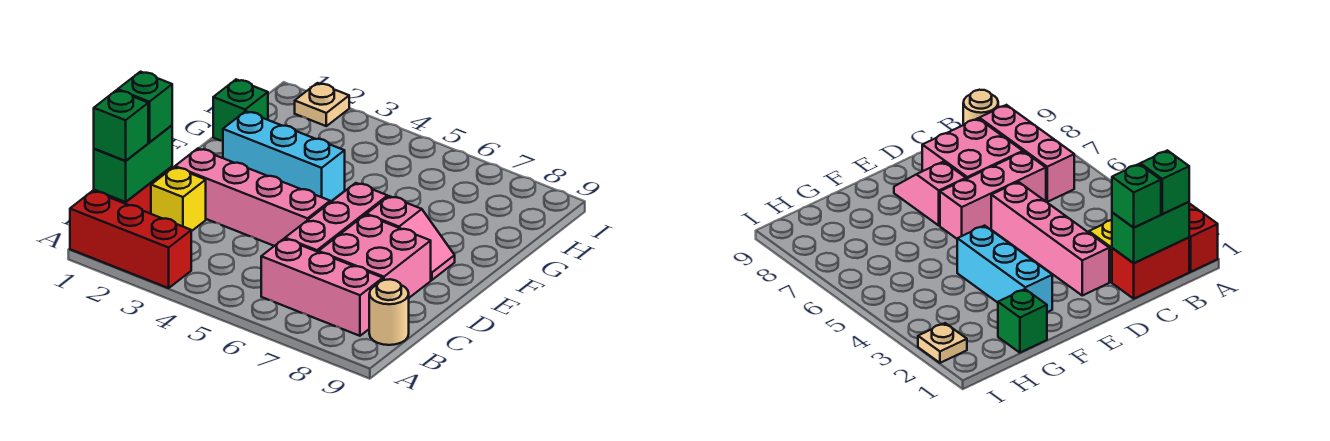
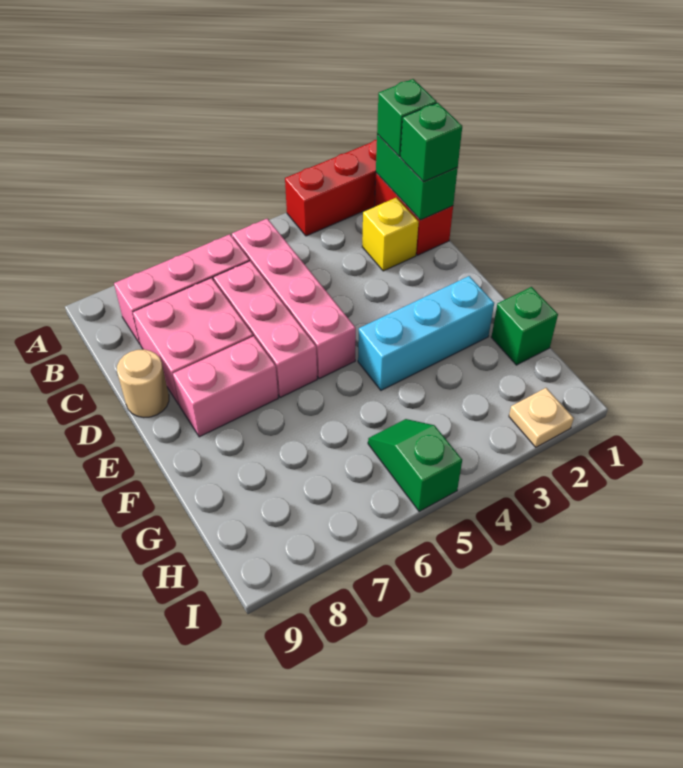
tan 1x1 round brick [369,279,409,345] -> tan 1x1 round brick moved to [117,349,169,418]
pink 1x4 brick [175,148,330,246] -> pink 1x4 brick turned to [232,219,356,379]
pink 1x2 slope [366,196,455,280] -> pink 1x2 brick [173,336,278,437]
none -> green 1x2 slope [368,419,462,511]

